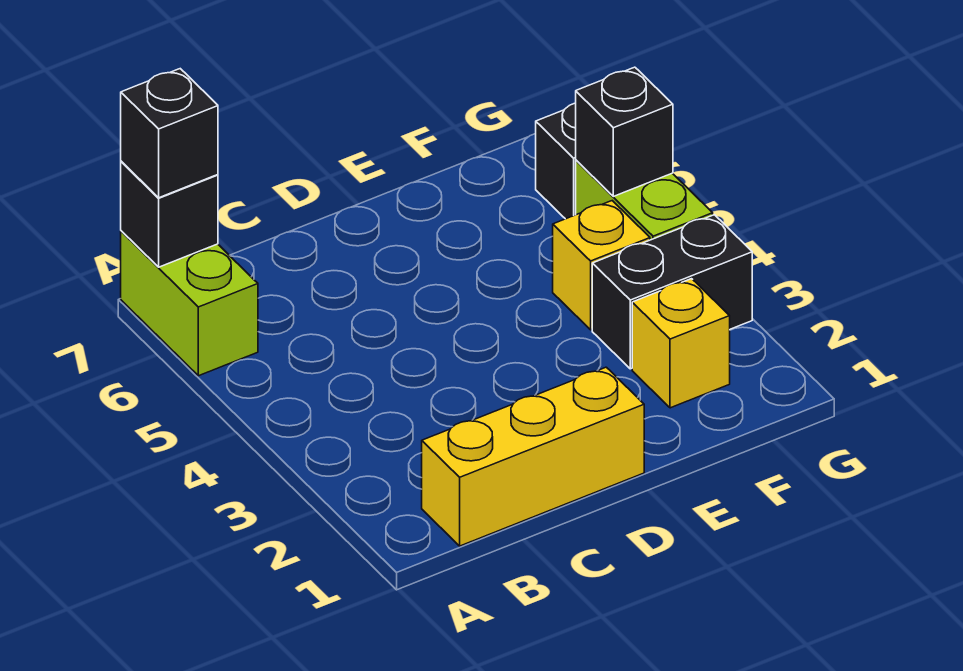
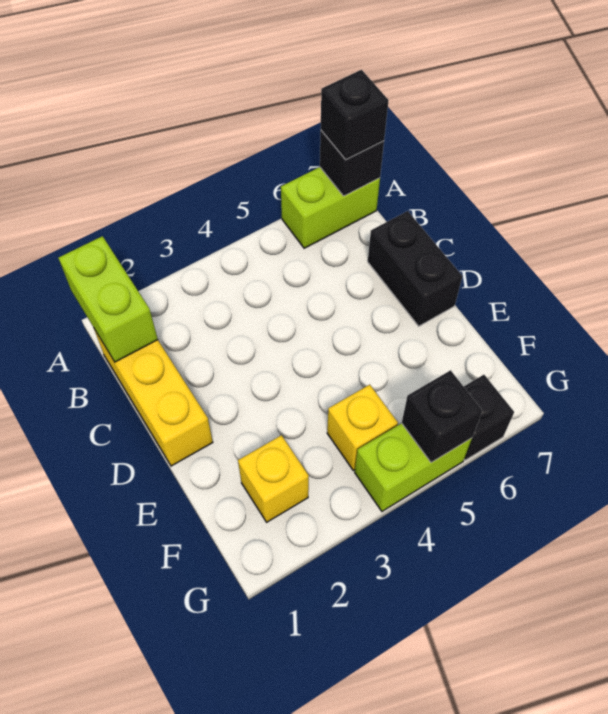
none -> lime 1x2 brick [59,236,158,362]
black 1x2 brick [592,215,752,369] -> black 1x2 brick moved to [368,211,462,326]

